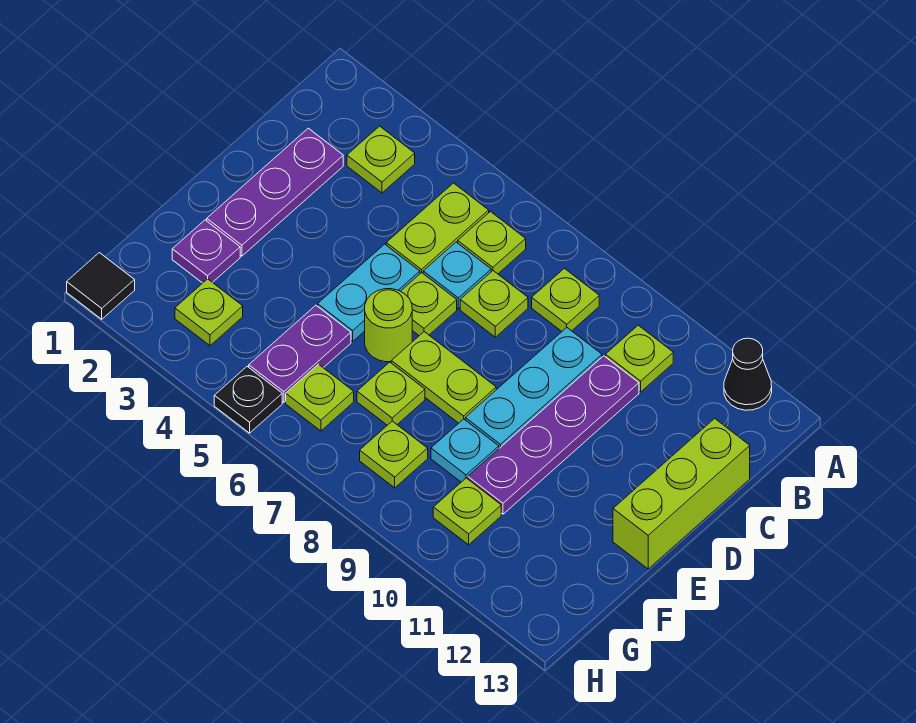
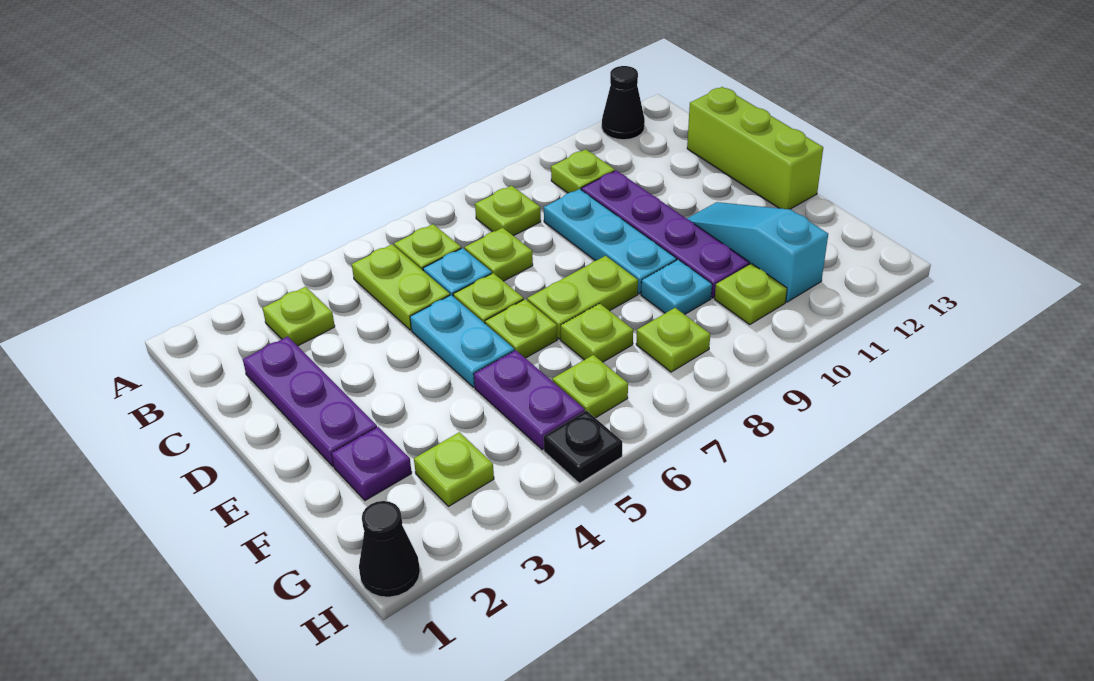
lime 1x1 round brick [365,289,412,362] -> lime 1x1 plate [485,299,557,358]
none -> cyan 1x3 slope [686,202,828,302]
black 1x1 tile [67,253,135,319] -> black 1x1 cone [359,501,420,597]

